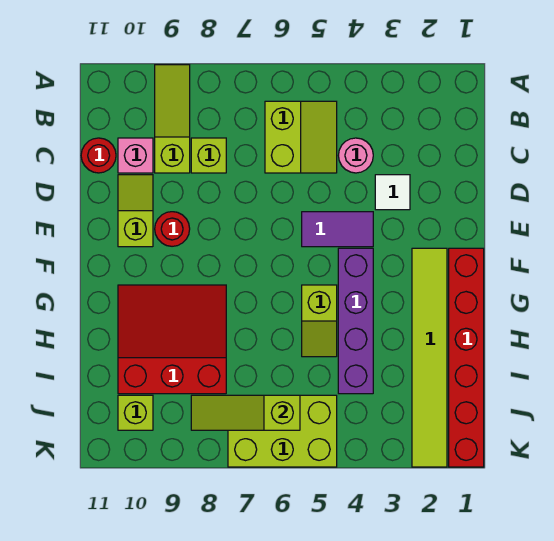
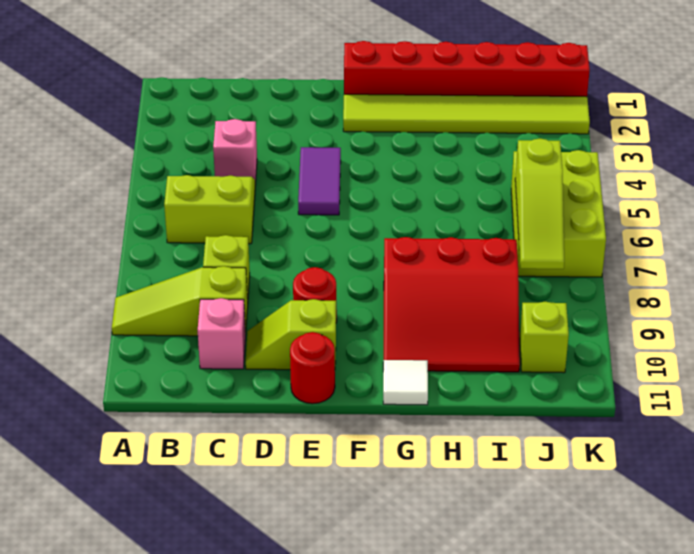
pink 1x1 round brick [338,138,373,173] -> pink 1x1 brick [213,119,257,185]
red 1x1 round brick [81,138,116,173] -> red 1x1 round brick moved to [290,332,335,404]
white 1x1 tile [375,175,410,210] -> white 1x1 tile moved to [383,360,428,405]
purple 1x4 brick [338,248,373,394] -> none
lime 1x2 slope [302,285,337,357] -> none
red 3x3 slope [118,285,226,394] -> red 3x3 slope turned to [383,237,520,372]

